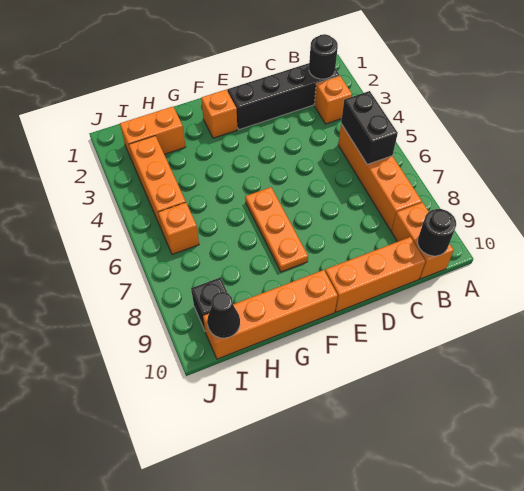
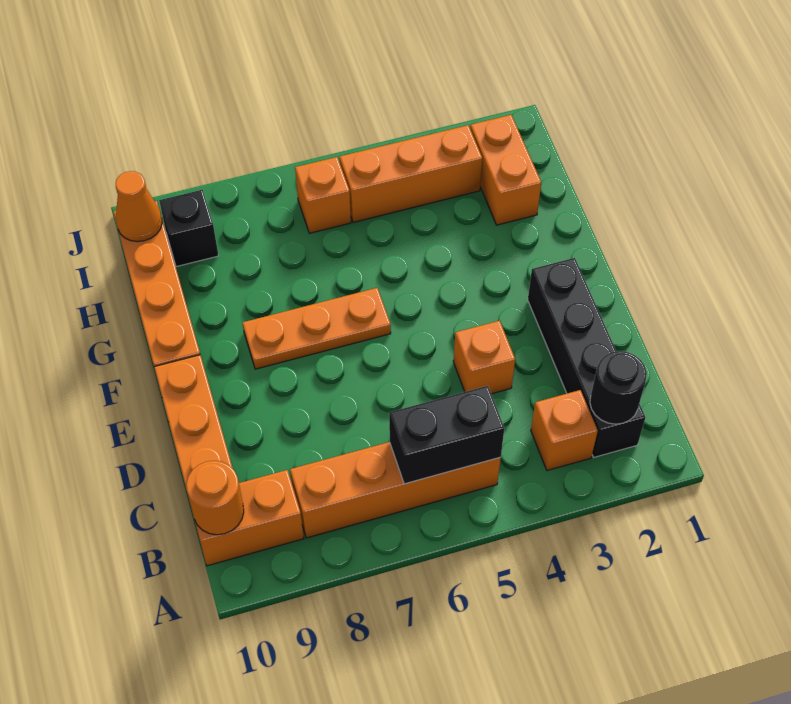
black 1x1 round brick [418,209,456,256] -> orange 1x1 round brick [186,461,244,535]
orange 1x1 brick [201,90,237,138] -> orange 1x1 brick moved to [453,321,515,394]
black 1x1 cone [207,292,240,338] -> orange 1x1 cone [116,171,162,242]

